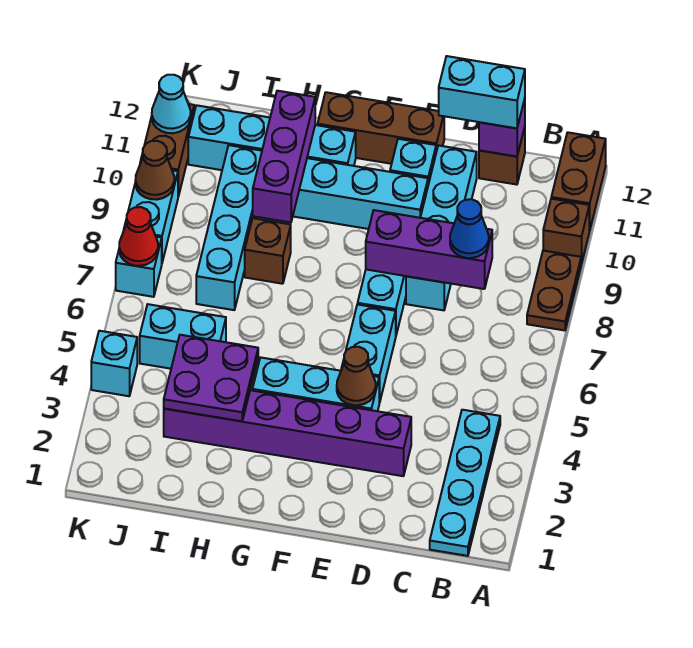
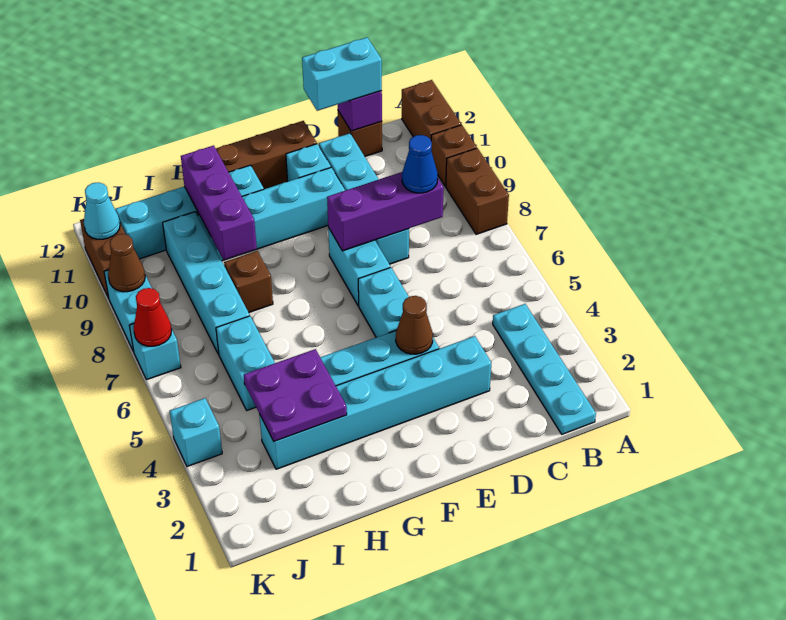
brown 1x2 plate [527,251,581,330] -> brown 1x2 brick [446,148,509,234]
purple 1x6 brick [164,390,411,476] -> cyan 1x6 brick [259,336,491,469]
cyan 1x2 brick [140,304,226,369] -> cyan 1x2 brick turned to [216,316,275,410]

